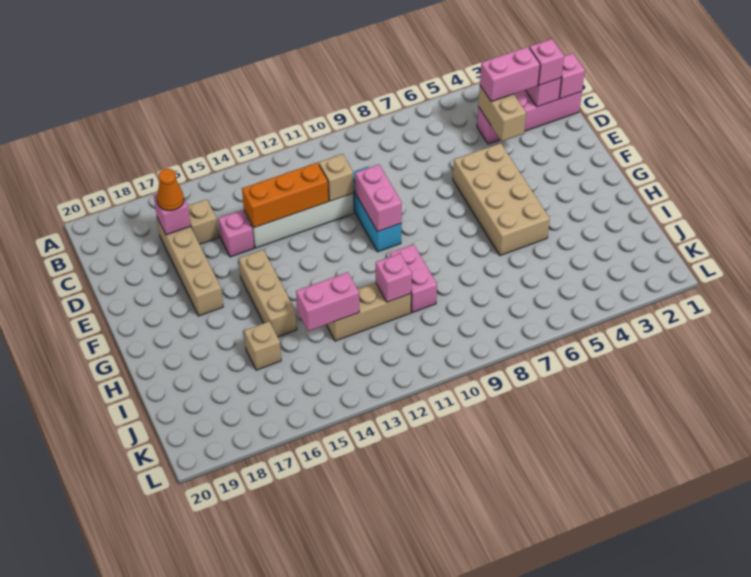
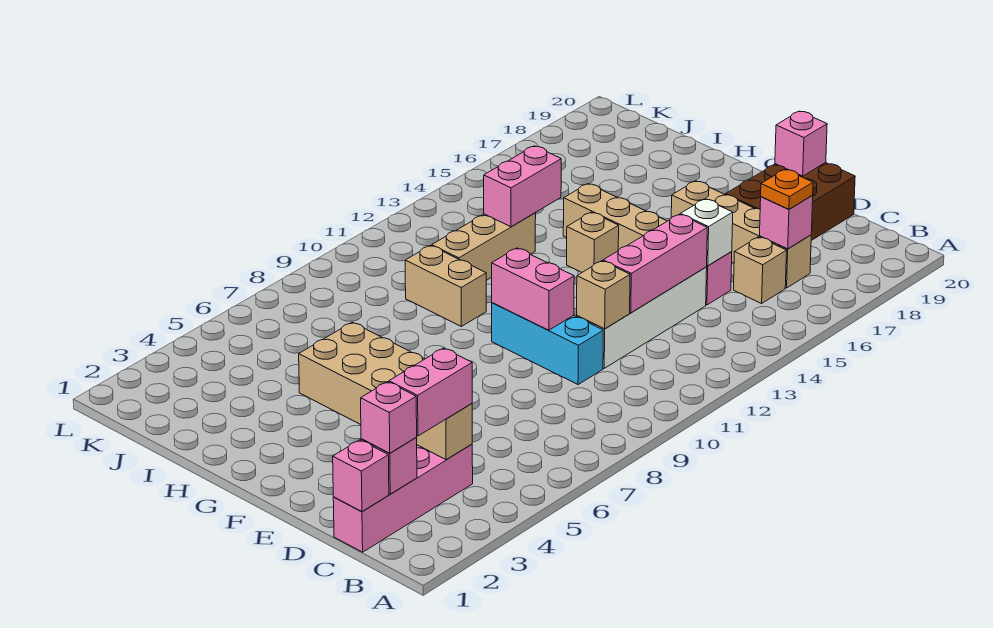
orange 1x1 cone [157,169,184,211] -> orange 1x1 plate [761,169,813,209]
orange 1x3 brick [242,163,329,228] -> pink 1x3 brick [603,214,707,313]
none -> white 1x1 brick [680,199,733,266]
none -> brown 2x3 brick [726,162,855,241]
pink 1x2 brick [390,244,437,313] -> tan 1x2 brick [405,246,486,326]
pink 1x1 brick [376,254,412,302] -> pink 1x1 brick moved to [775,111,827,176]
tan 1x1 brick [244,322,281,370] -> tan 1x1 brick moved to [567,212,619,272]

